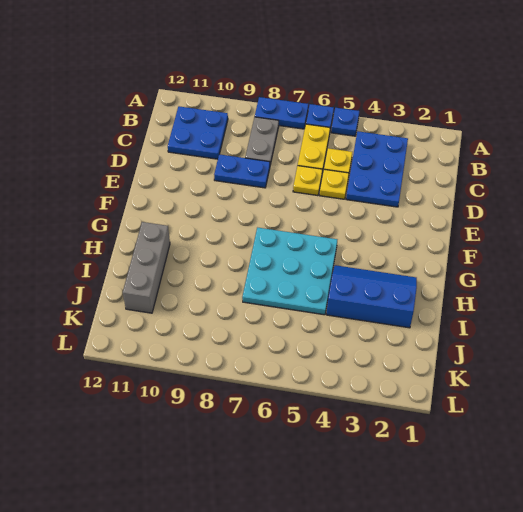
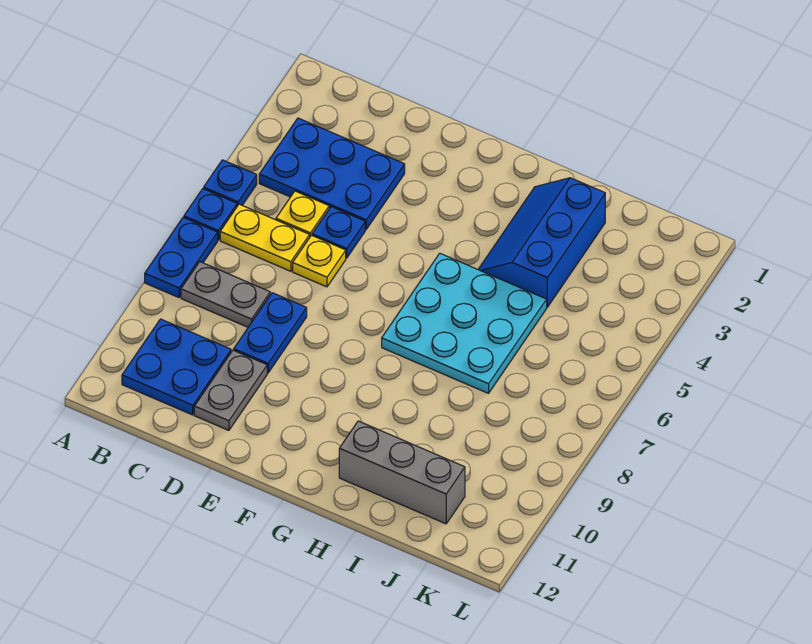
yellow 1x1 plate [320,169,349,199] -> blue 1x1 plate [312,207,365,258]
none -> grey 1x2 plate [194,350,267,430]

